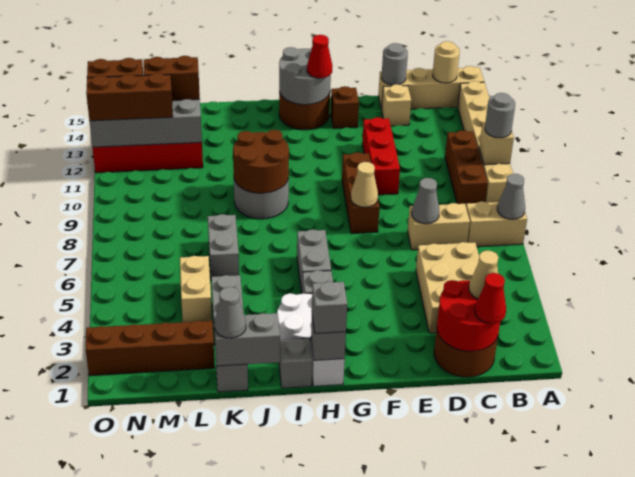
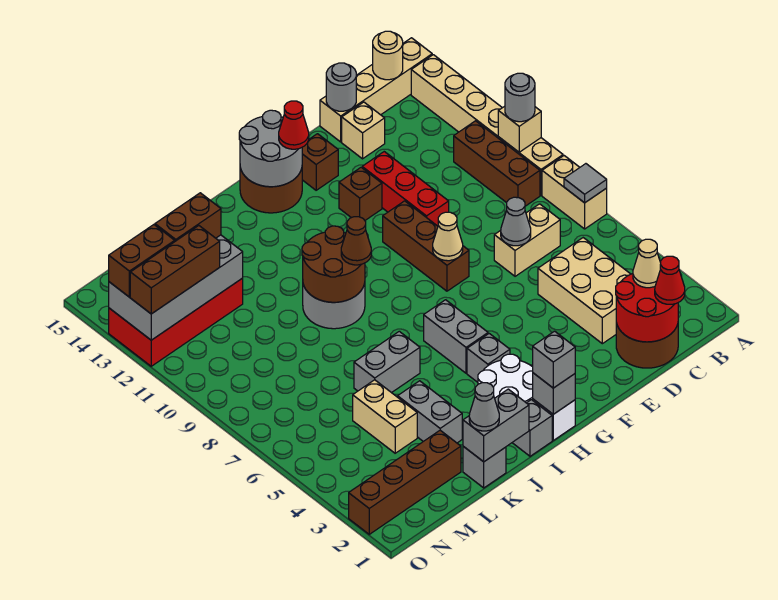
tan 1x2 brick [466,202,527,247] -> tan 1x2 brick turned to [542,156,607,229]
grey 1x1 cone [497,174,525,219] -> grey 1x1 tile [564,164,607,203]
none -> brown 1x1 brick [339,167,382,220]
none -> brown 1x1 cone [341,217,371,265]
grey 1x2 brick [208,214,239,277] -> grey 1x2 brick turned to [354,331,420,393]

